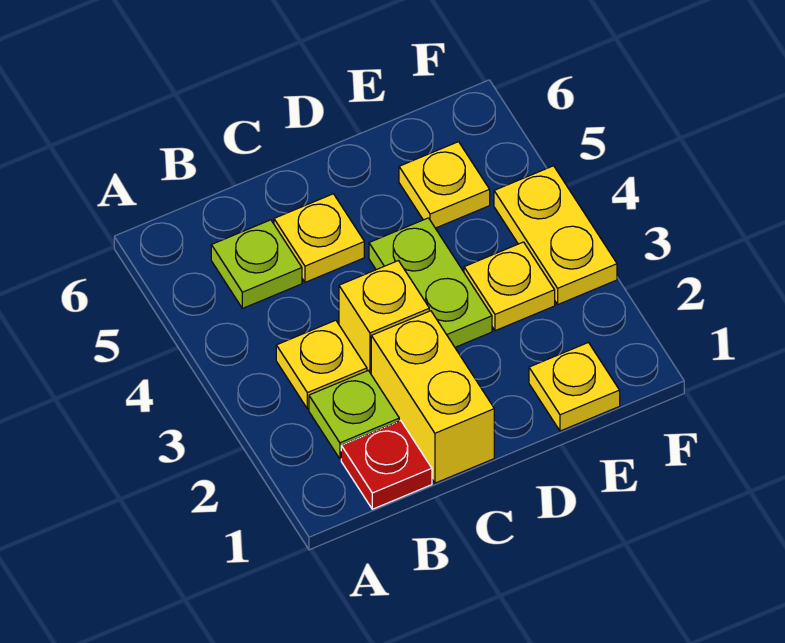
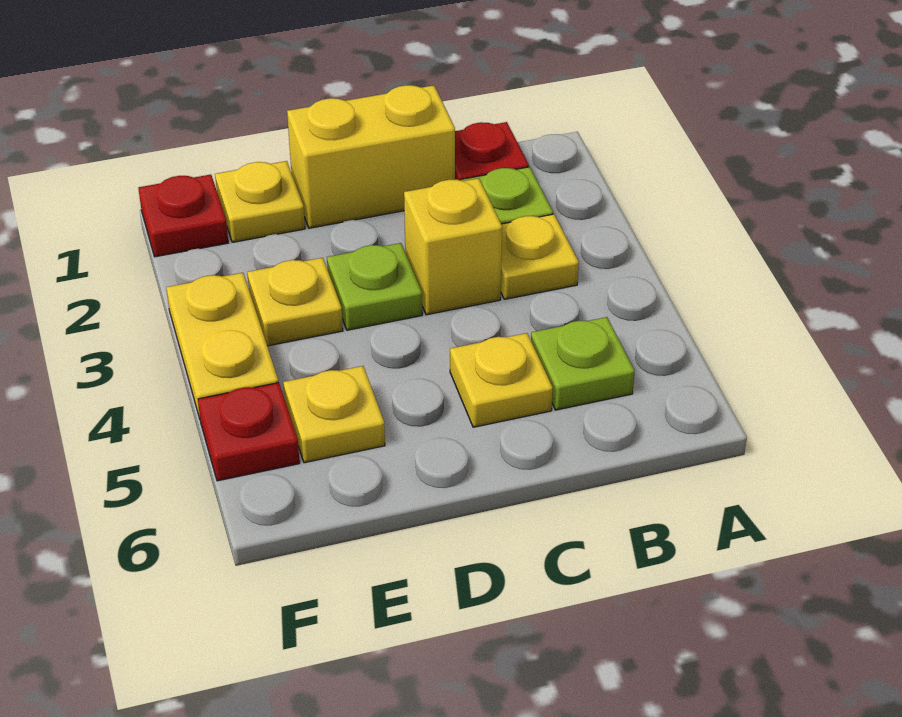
yellow 1x2 brick [371,311,494,483] -> yellow 1x2 brick turned to [287,85,455,228]
lime 1x2 plate [369,218,492,347] -> lime 1x1 plate [327,243,422,330]
none -> red 1x1 plate [138,175,228,257]
none -> red 1x1 plate [198,383,300,481]

